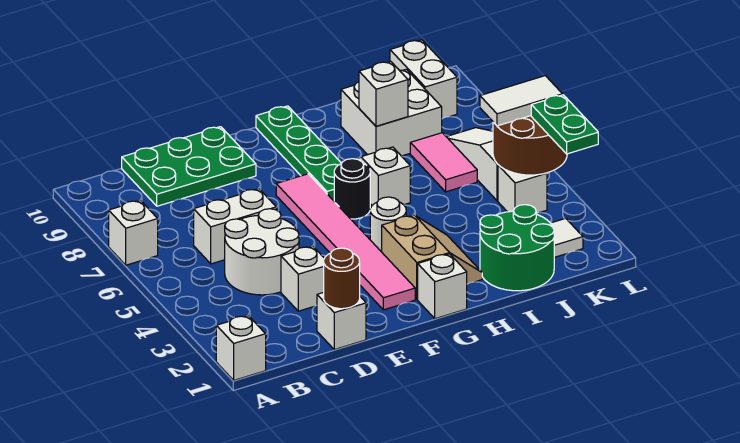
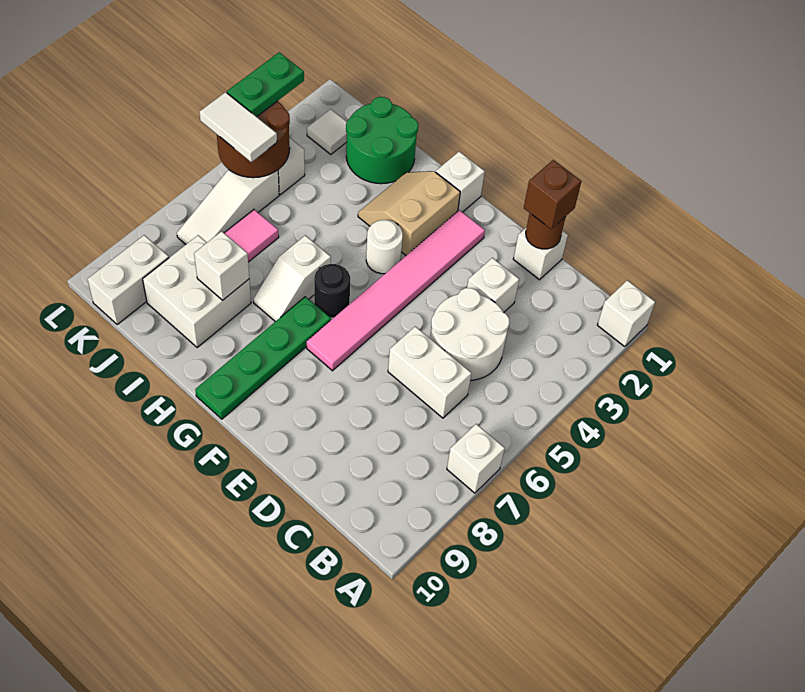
green 2x3 plate [122,127,256,206] -> none
none -> brown 1x1 brick [524,160,581,229]

